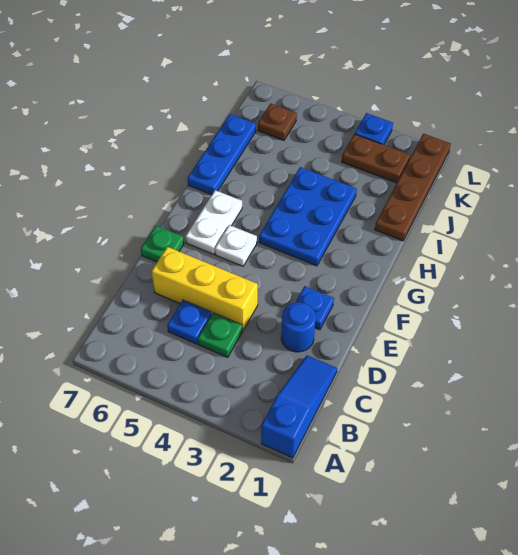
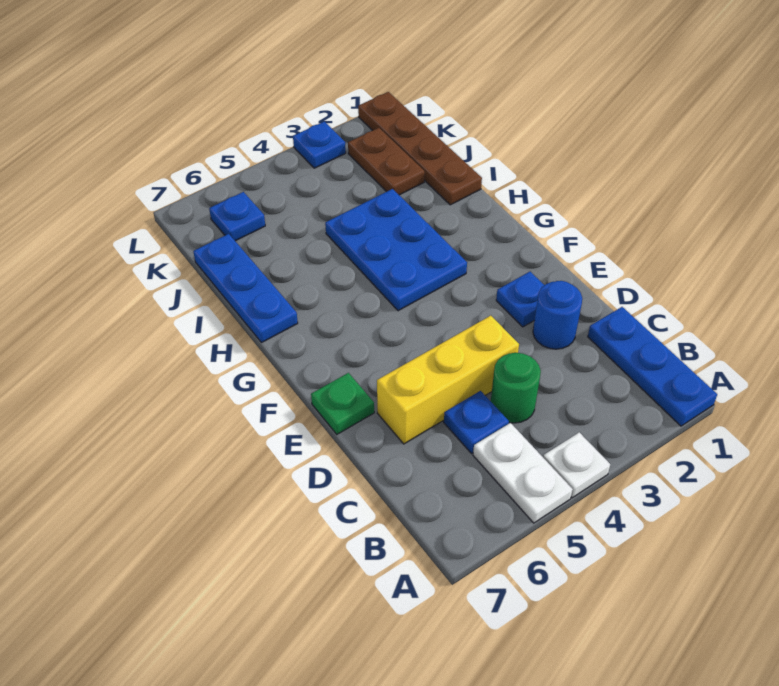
blue 1x3 slope [261,355,337,458] -> blue 1x3 plate [588,307,717,426]
green 1x1 plate [198,313,243,357] -> green 1x1 round brick [491,353,541,423]
white 1x1 plate [215,225,257,266] -> white 1x1 plate moved to [543,432,610,498]
white 1x2 plate [186,190,242,254] -> white 1x2 plate moved to [473,423,573,523]
brown 1x2 plate [342,134,410,183] -> brown 1x2 plate turned to [348,128,425,195]
brown 1x1 plate [258,104,297,140] -> blue 1x1 plate [209,192,265,241]

